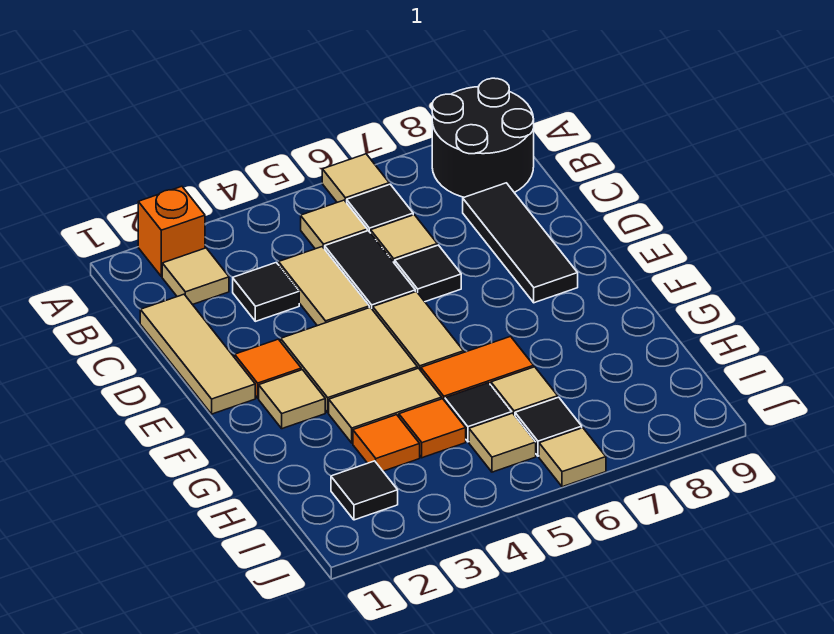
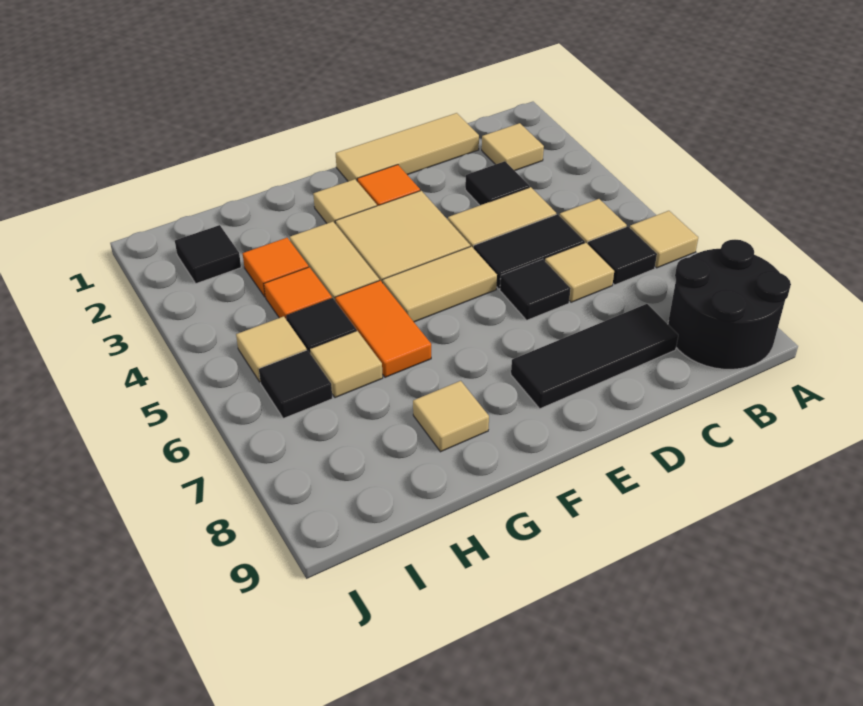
orange 1x1 brick [138,186,205,276] -> none
tan 1x1 tile [539,428,606,487] -> tan 1x1 tile moved to [413,381,489,452]

